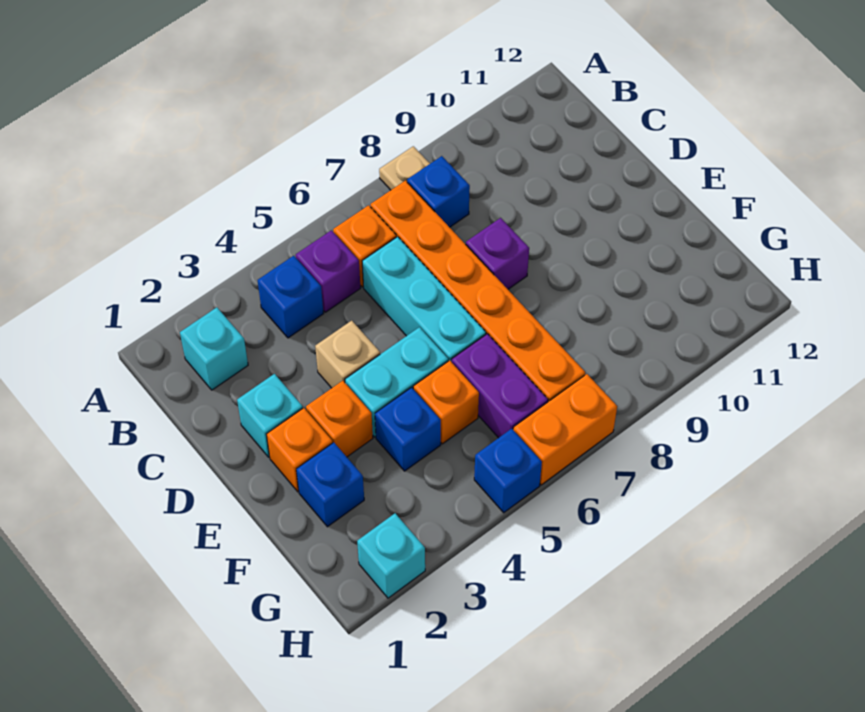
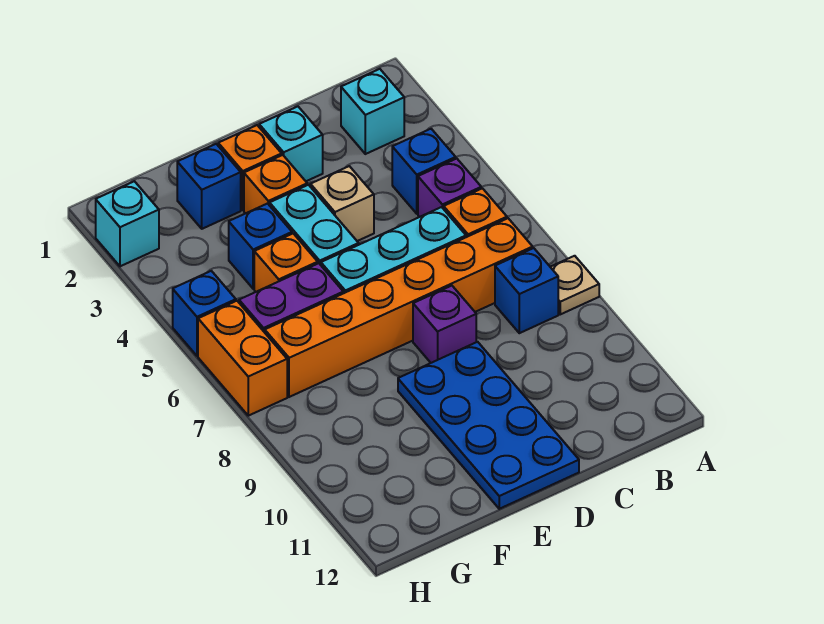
none -> blue 2x4 plate [398,342,579,509]

